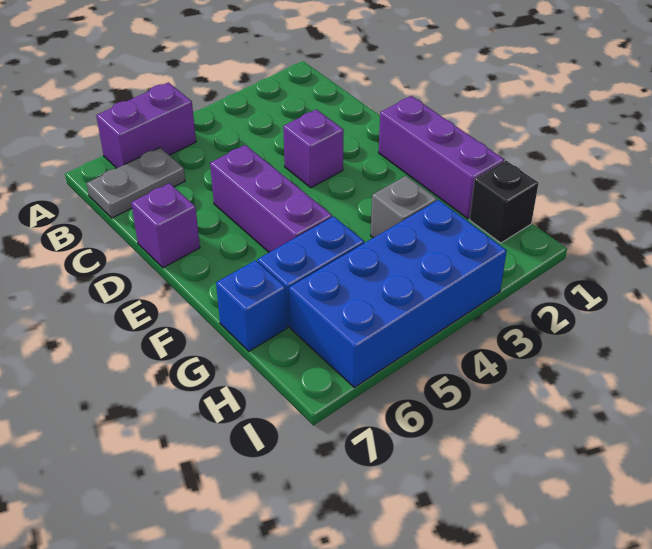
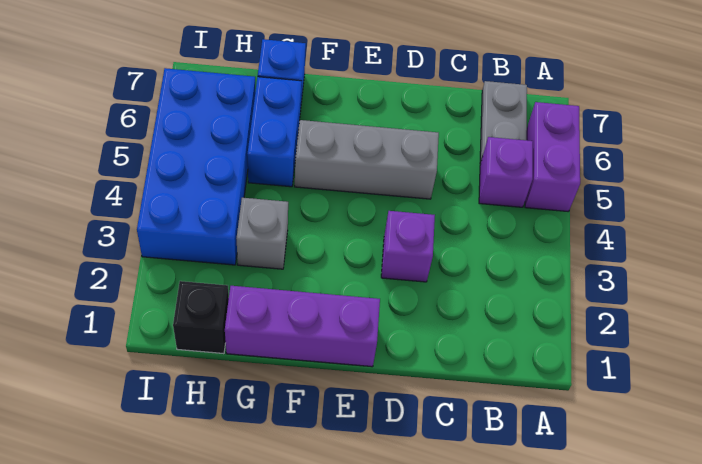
purple 1x3 brick [210,145,332,252] -> grey 1x3 brick [295,120,439,199]
purple 1x1 brick [131,183,200,268] -> purple 1x1 brick moved to [479,137,533,207]

